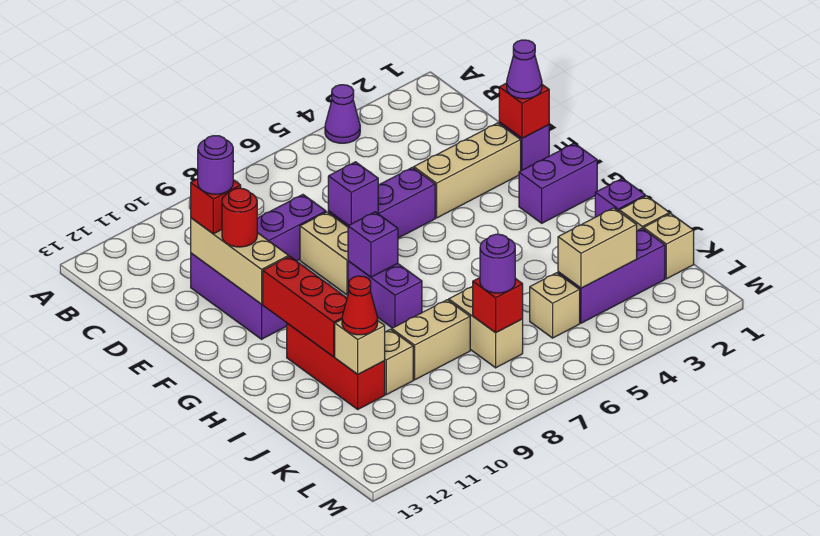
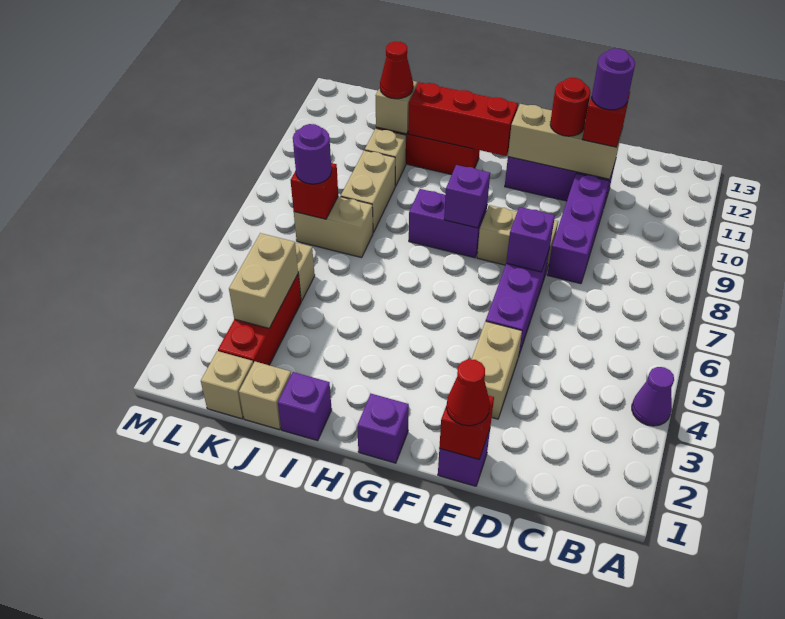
purple 1x1 cone [507,40,542,99] -> red 1x1 cone [447,359,490,426]
tan 1x3 brick [414,123,521,218] -> tan 1x2 brick [472,321,522,419]
purple 1x2 brick [519,143,597,223] -> purple 1x1 brick [357,394,409,463]
purple 1x3 brick [558,228,665,323] -> red 1x3 brick [218,274,301,365]

